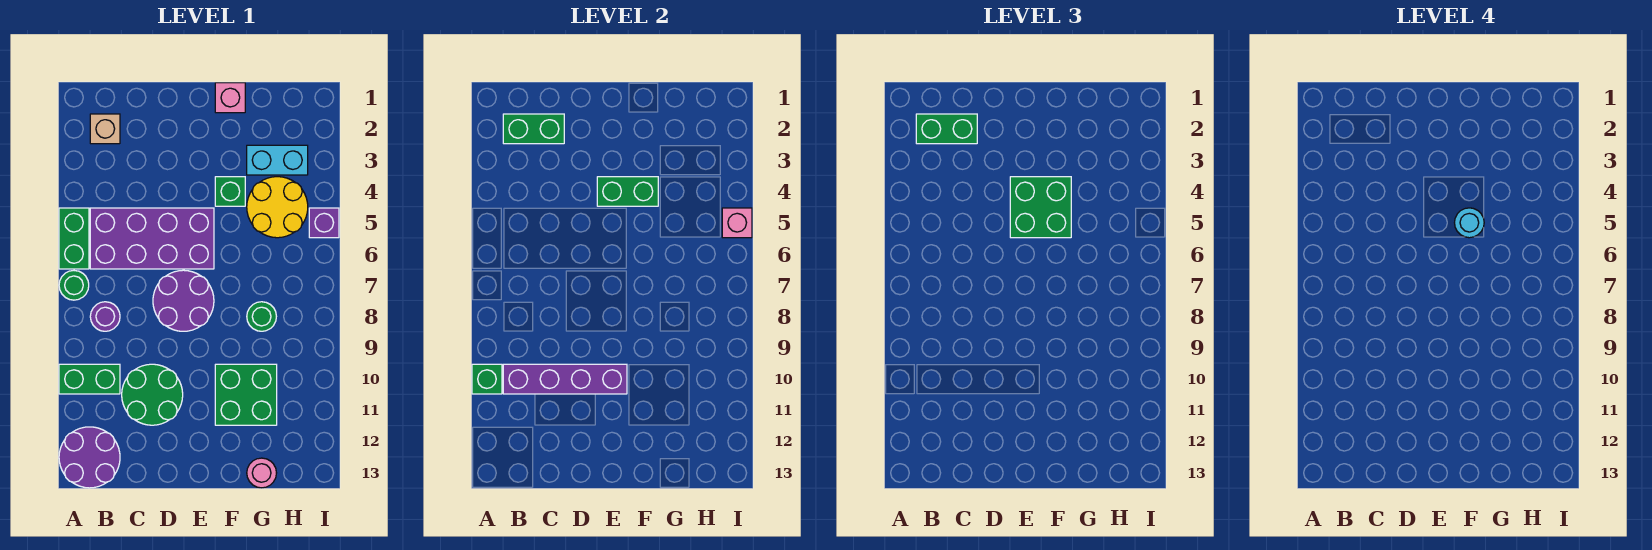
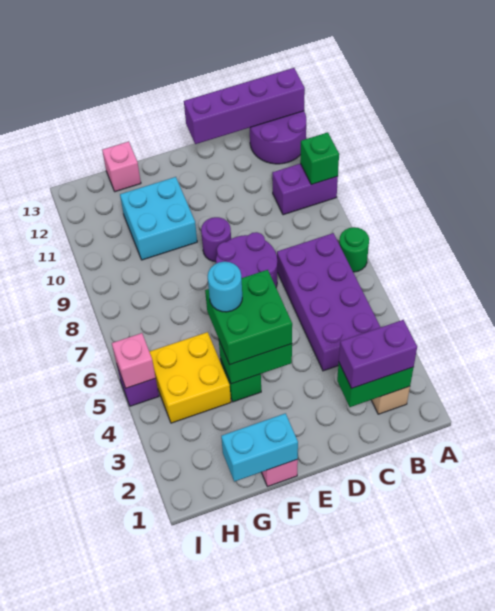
green 1x2 brick [59,208,89,269] -> none
green 1x2 brick [59,364,120,394] -> purple 1x2 brick [272,164,338,215]
green 1x2 brick [916,114,977,144] -> purple 1x2 brick [339,320,417,388]
purple 2x4 brick [90,208,214,269] -> purple 2x4 brick turned to [277,233,380,371]
purple 1x1 round brick [90,302,120,331] -> purple 1x1 round brick moved to [201,217,231,262]
purple 1x4 brick [503,364,627,394] -> purple 1x4 brick moved to [184,68,305,144]
green 2x2 round brick [122,364,183,425] -> none
green 2x2 brick [215,364,277,425] -> cyan 2x2 brick [120,177,197,260]
cyan 1x2 brick [247,145,308,175] -> cyan 1x2 brick moved to [221,413,298,482]
yellow 2x2 round brick [247,177,308,238] -> yellow 2x2 brick [149,332,231,423]
green 1x1 round brick [247,302,276,331] -> none
pink 1x1 round brick [247,458,276,488] -> pink 1x1 brick [102,142,141,192]

